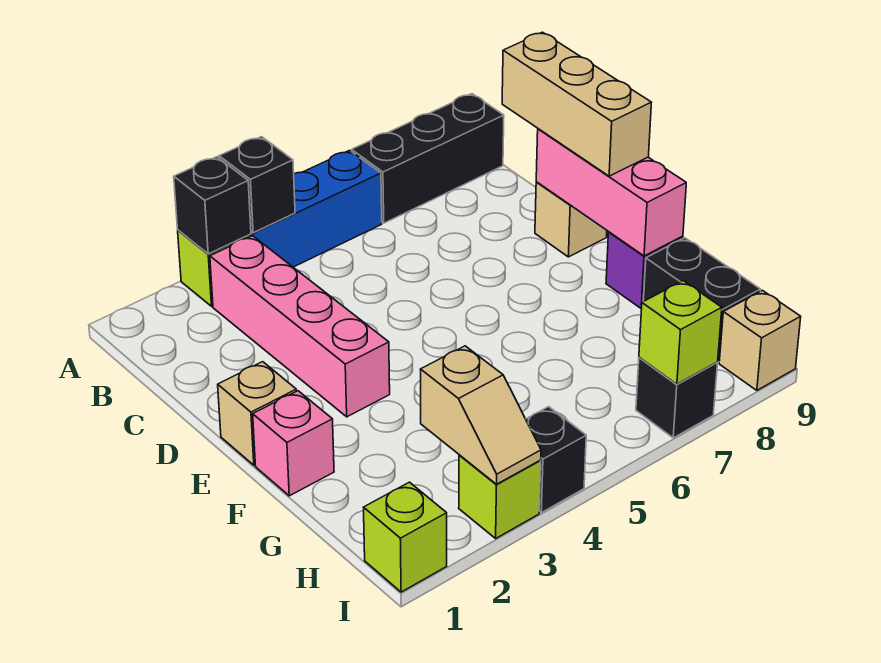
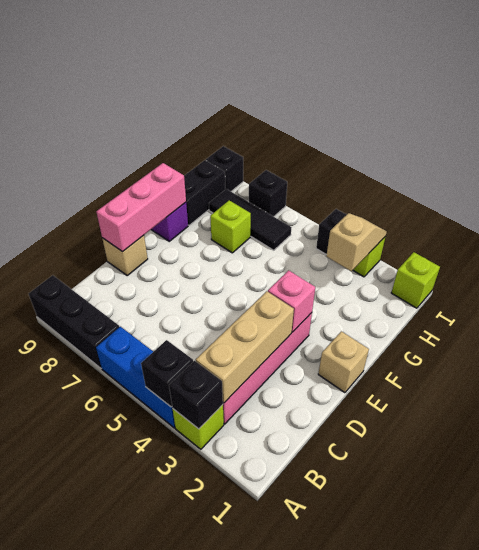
tan 1x3 brick [502,32,651,176] -> tan 1x3 brick moved to [196,291,294,403]
pink 1x1 brick [253,391,334,496] -> pink 1x1 brick moved to [268,270,315,332]
none -> black 1x3 tile [209,189,291,250]
lime 1x1 brick [639,281,722,384] -> lime 1x1 brick moved to [210,200,251,253]
tan 1x1 brick [719,290,801,390] -> black 1x1 brick [206,146,243,191]

